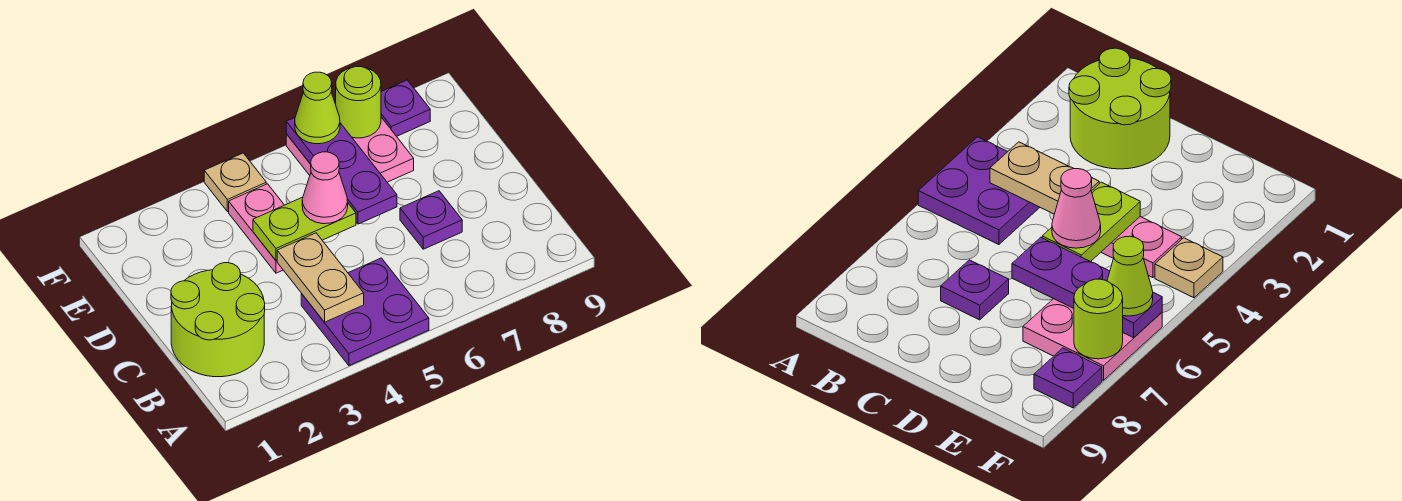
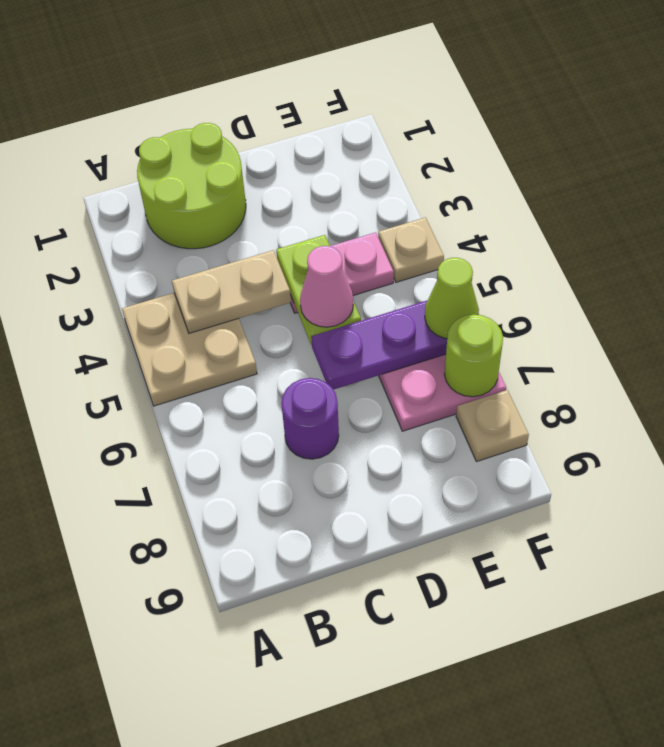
purple 2x2 plate [301,258,429,366] -> tan 2x2 plate [122,293,257,406]
purple 1x1 plate [400,191,462,249] -> purple 1x1 round brick [281,378,339,459]
purple 1x1 plate [381,80,430,136] -> tan 1x1 plate [456,390,529,462]

